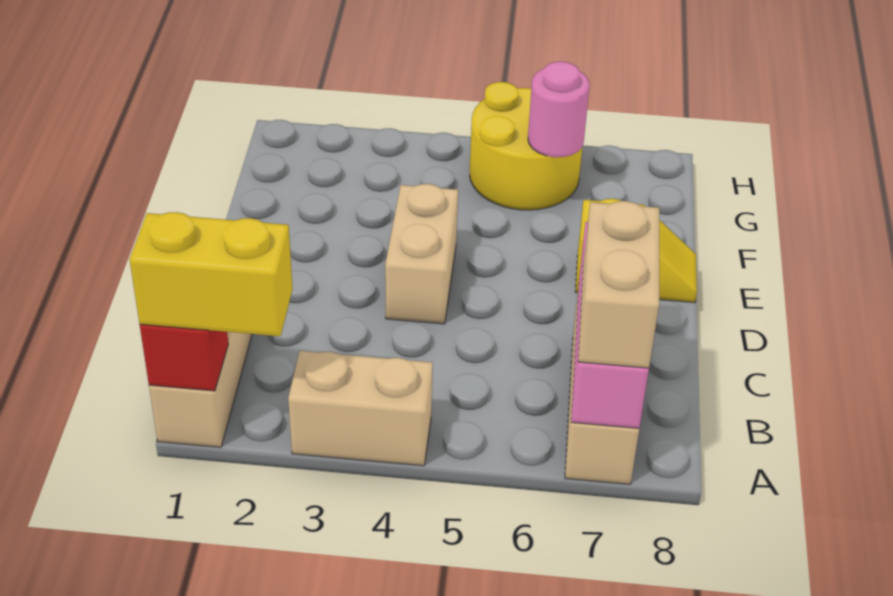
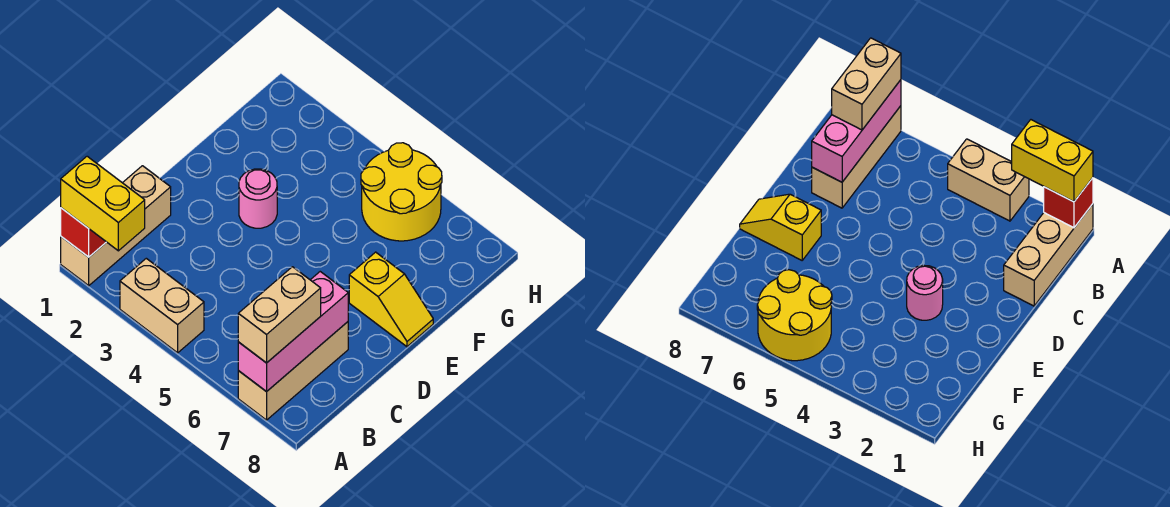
tan 1x2 brick [385,184,458,324] -> none
pink 1x1 round brick [528,62,590,157] -> pink 1x1 round brick moved to [239,169,277,228]

